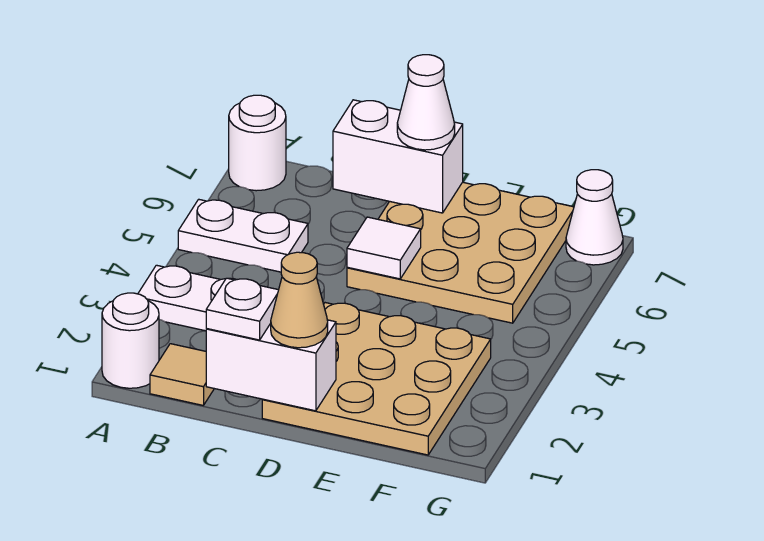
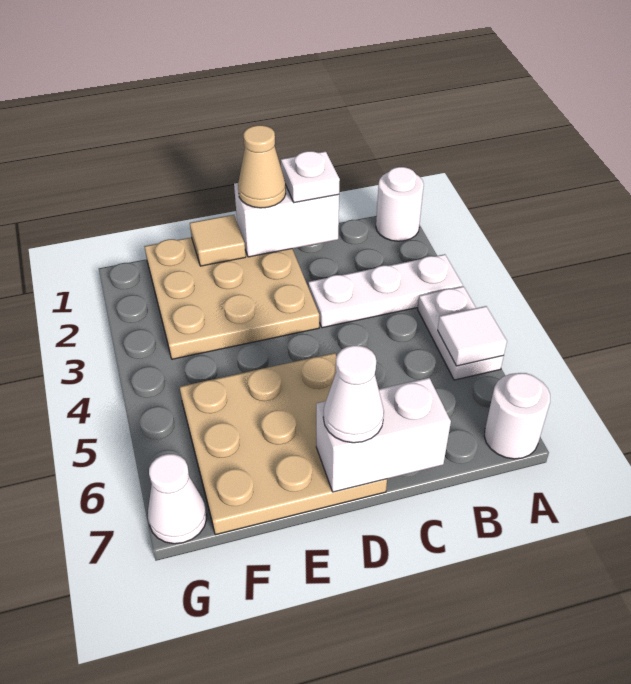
white 1x2 plate [178,199,308,272] -> white 1x2 plate turned to [418,286,504,380]
tan 1x1 tile [150,344,214,405] -> tan 1x1 tile moved to [190,215,246,266]
white 1x1 tile [347,217,421,279] -> white 1x1 tile moved to [438,306,507,366]

